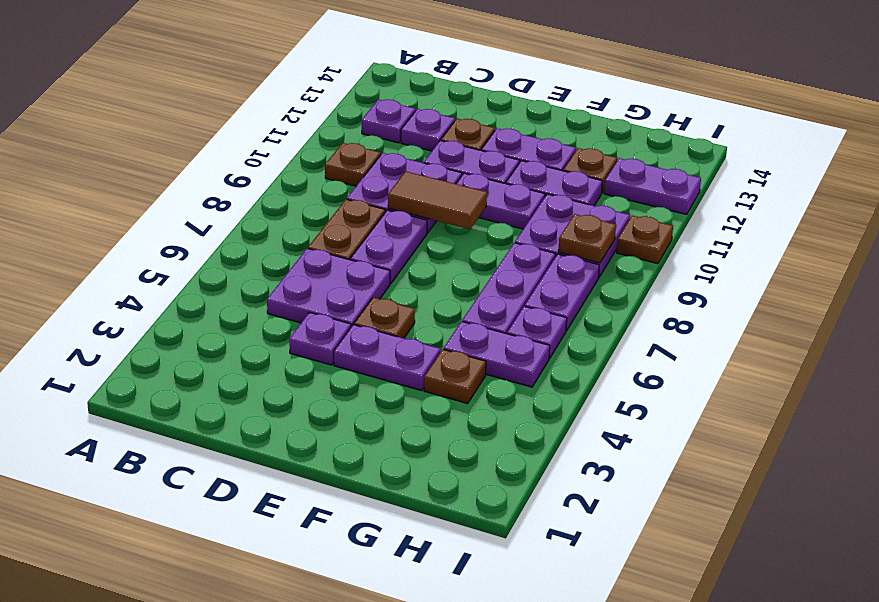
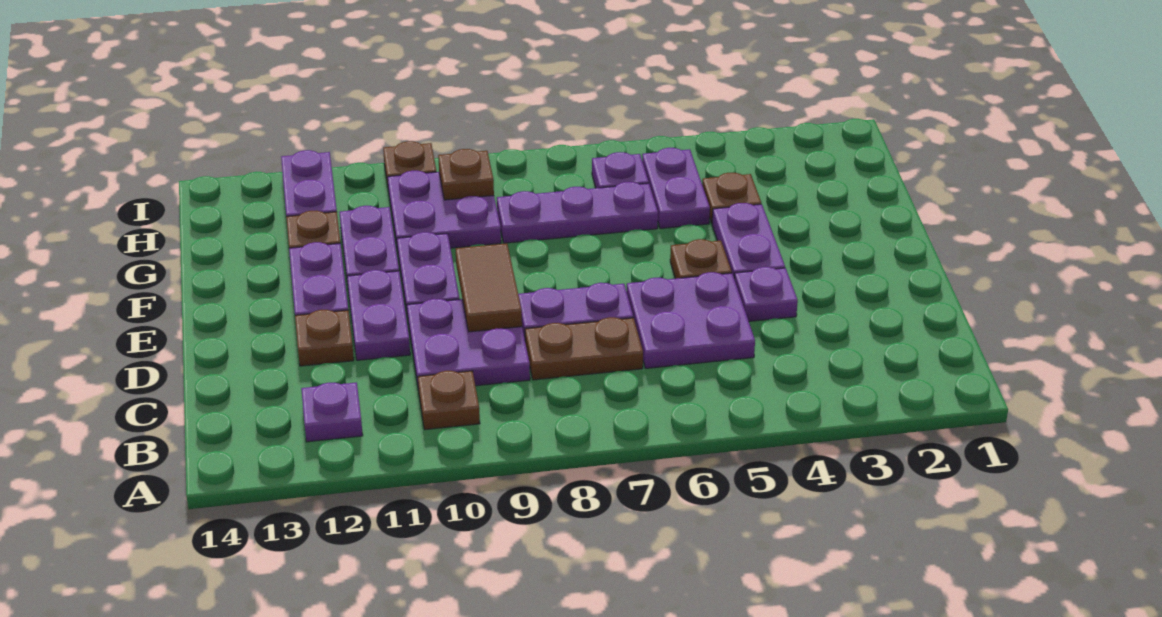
purple 1x1 plate [401,109,455,151] -> none
purple 1x2 plate [525,254,599,331] -> none

